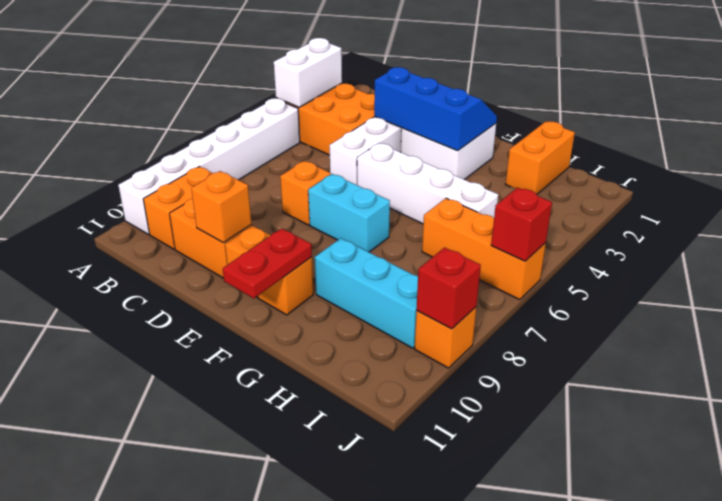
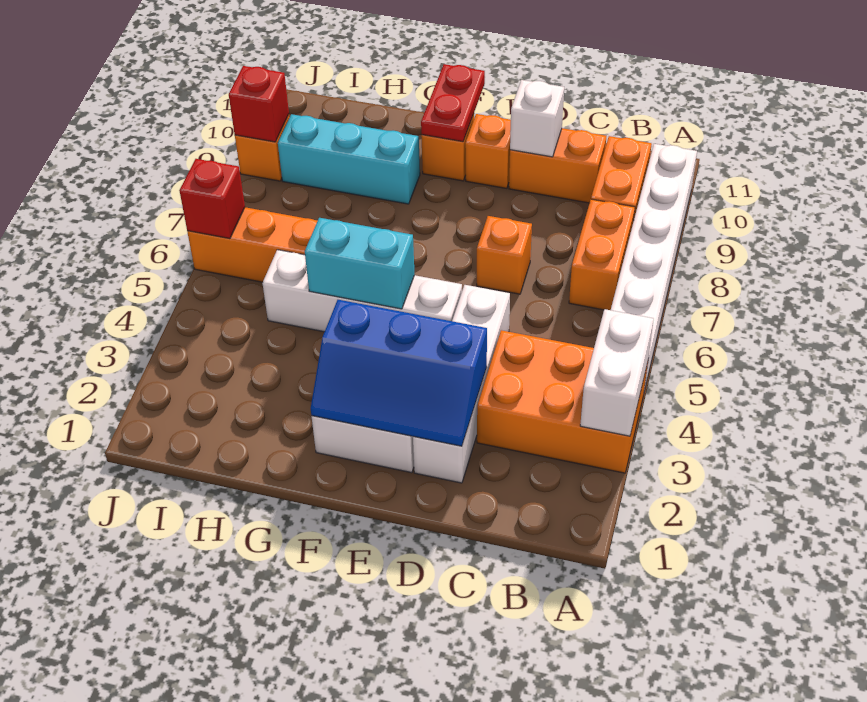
orange 1x1 brick [191,171,251,243] -> white 1x1 brick [510,80,564,157]
cyan 1x2 brick [308,174,390,252] -> cyan 1x2 brick moved to [305,218,415,309]
orange 1x2 brick [506,122,575,194] -> orange 1x2 brick moved to [569,199,635,310]

